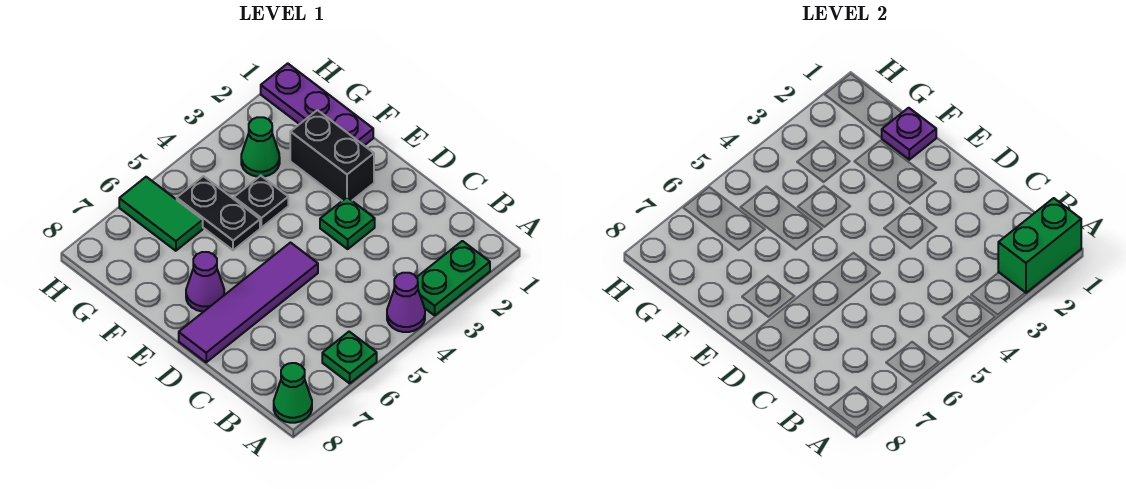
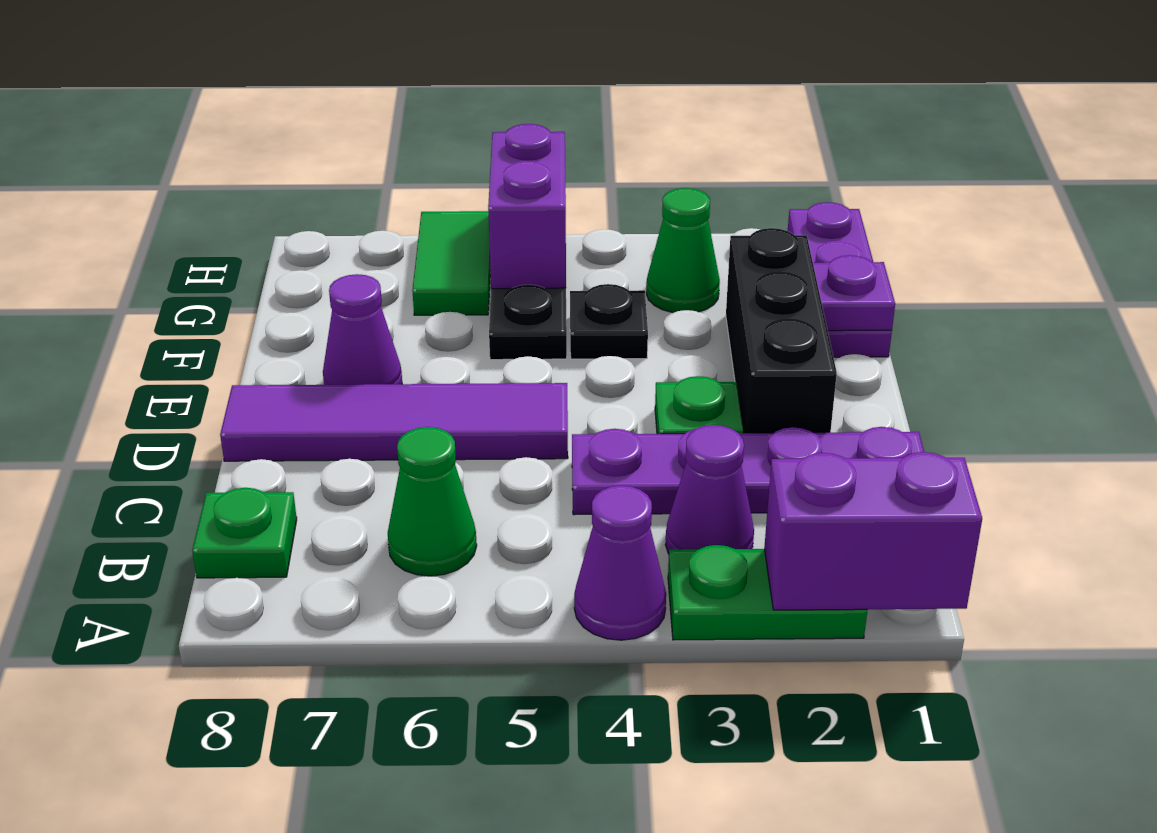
green 1x2 brick [998,198,1081,293] -> purple 1x2 brick [764,452,982,610]
green 1x1 plate [322,332,377,383] -> green 1x1 plate moved to [192,488,297,578]
green 1x1 cone [274,363,312,423] -> green 1x1 cone moved to [388,427,477,576]
none -> purple 1x1 cone [665,425,754,554]
none -> purple 1x4 plate [572,427,924,515]
black 1x2 brick [290,110,374,201] -> black 1x3 brick [726,228,837,433]
none -> purple 1x2 brick [488,124,566,289]

